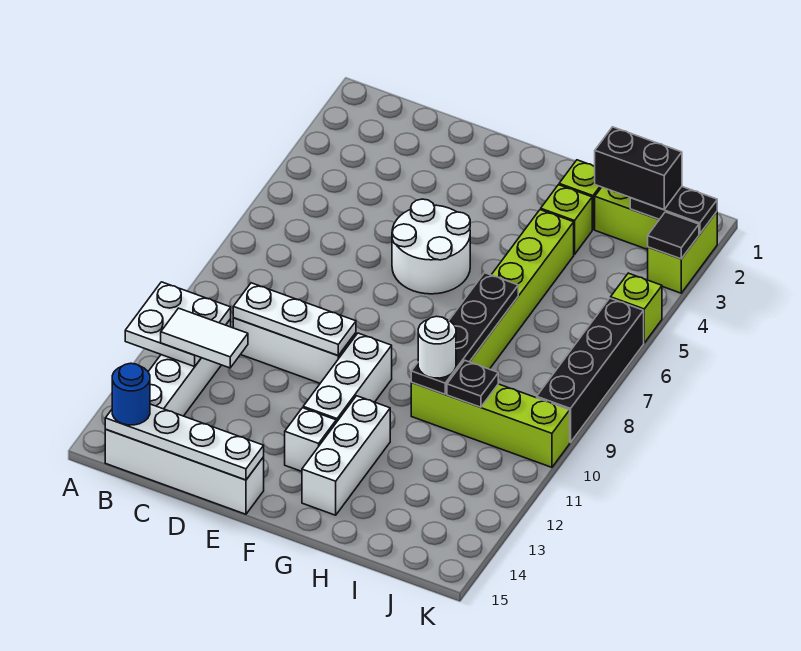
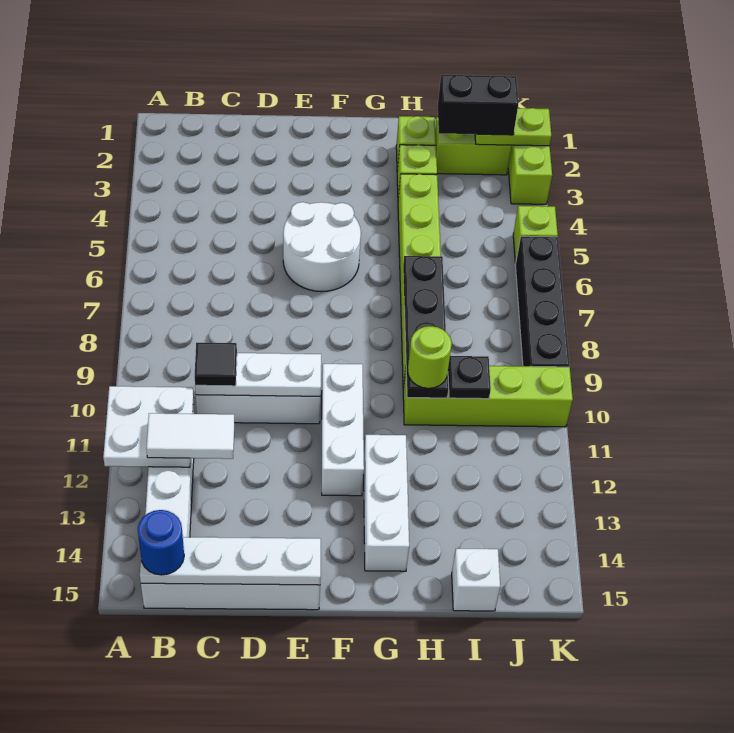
white 1x1 brick [285,408,336,471] -> white 1x1 brick moved to [452,549,500,611]
white 1x1 round brick [418,316,456,378] -> lime 1x1 round brick [408,326,452,388]
black 1x2 plate [630,187,717,234] -> lime 1x2 plate [475,108,551,146]
black 1x1 tile [648,212,699,259] -> black 1x1 tile moved to [195,343,237,386]

